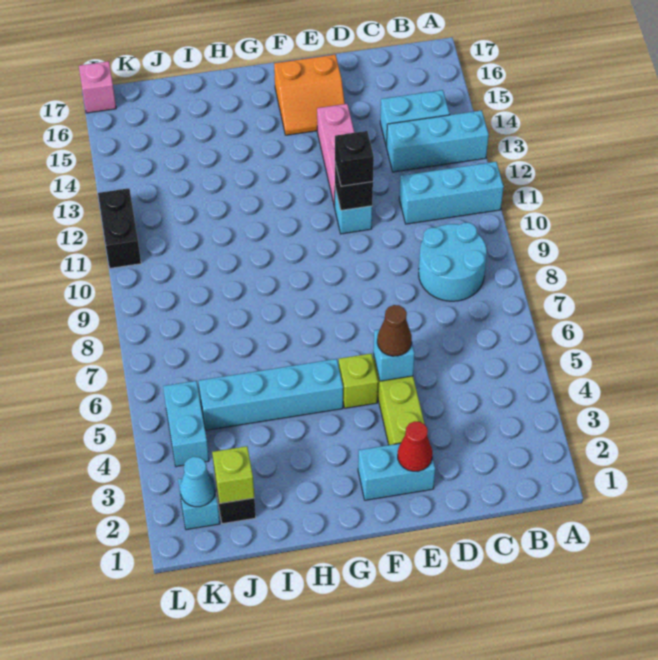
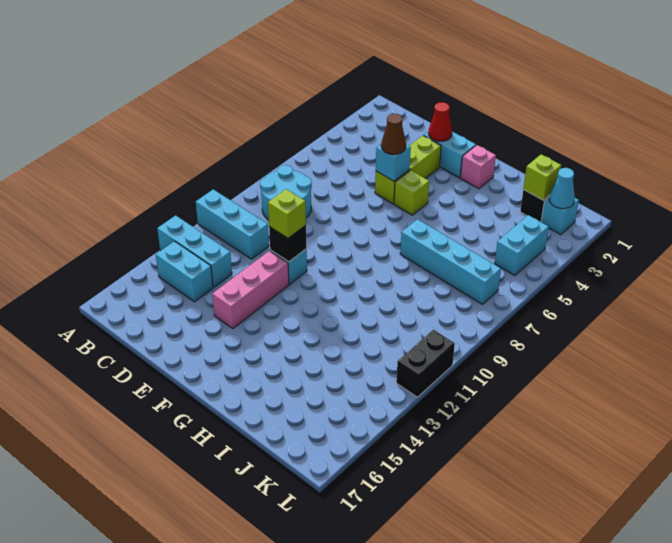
black 1x1 brick [335,131,374,186] -> lime 1x1 brick [268,189,306,238]
orange 2x2 slope [274,55,345,135] -> none
cyan 1x4 brick [199,359,343,430] -> cyan 1x4 brick moved to [400,219,501,304]
pink 1x1 brick [79,61,116,113] -> pink 1x1 brick moved to [460,145,496,189]

